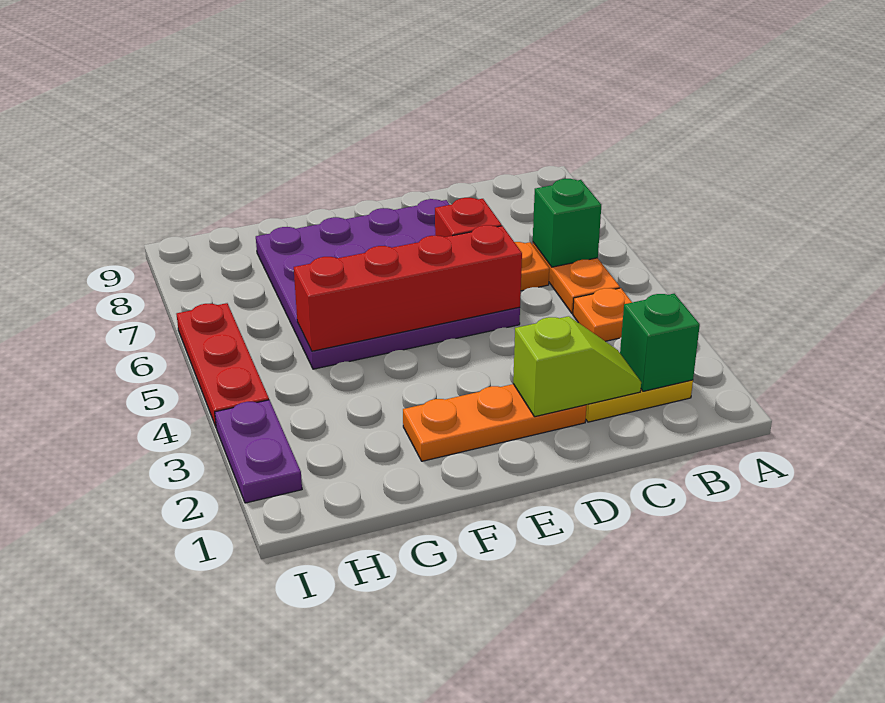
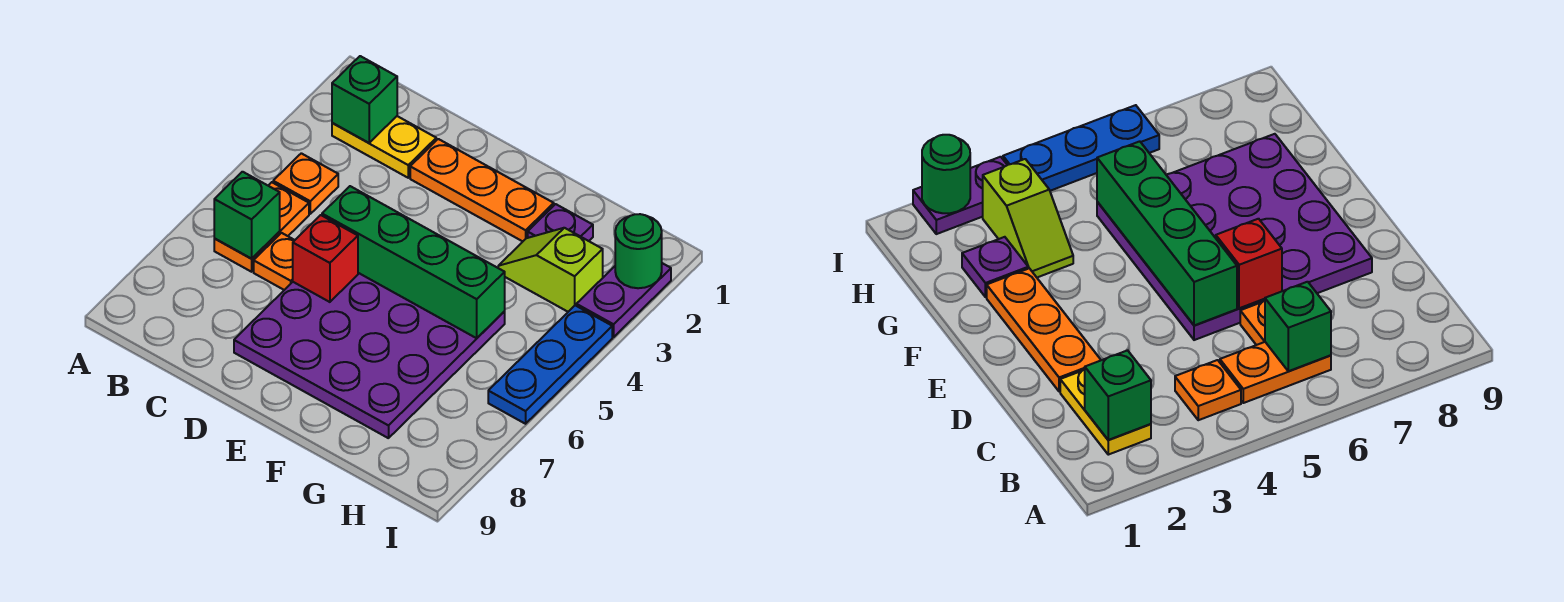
lime 1x2 slope [513,316,641,417] -> lime 1x2 slope moved to [498,228,603,312]
red 1x4 brick [294,225,522,351] -> green 1x4 brick [322,186,505,338]
none -> purple 1x1 plate [528,204,593,241]
none -> green 1x1 round brick [615,214,662,288]
red 1x3 plate [177,303,269,426] -> blue 1x3 plate [488,305,612,424]

